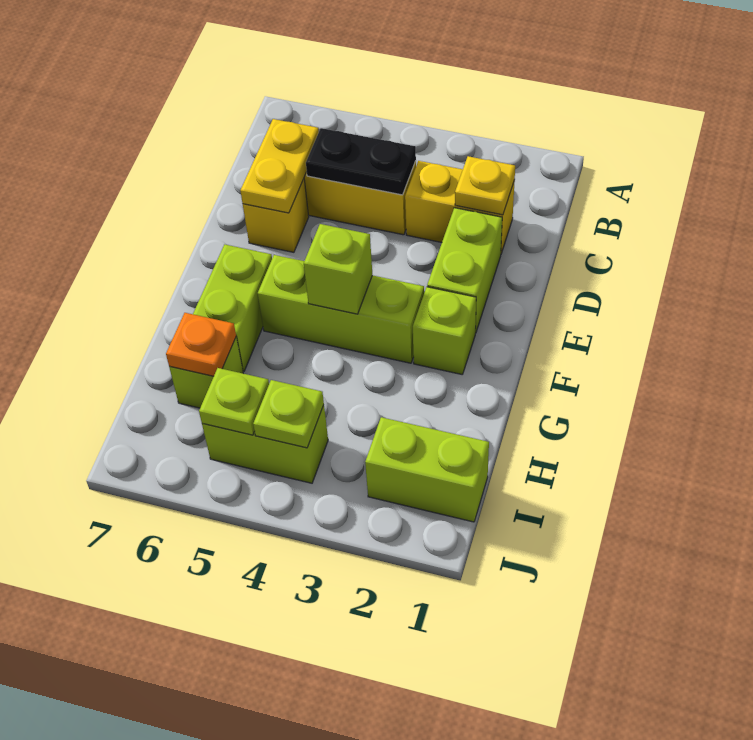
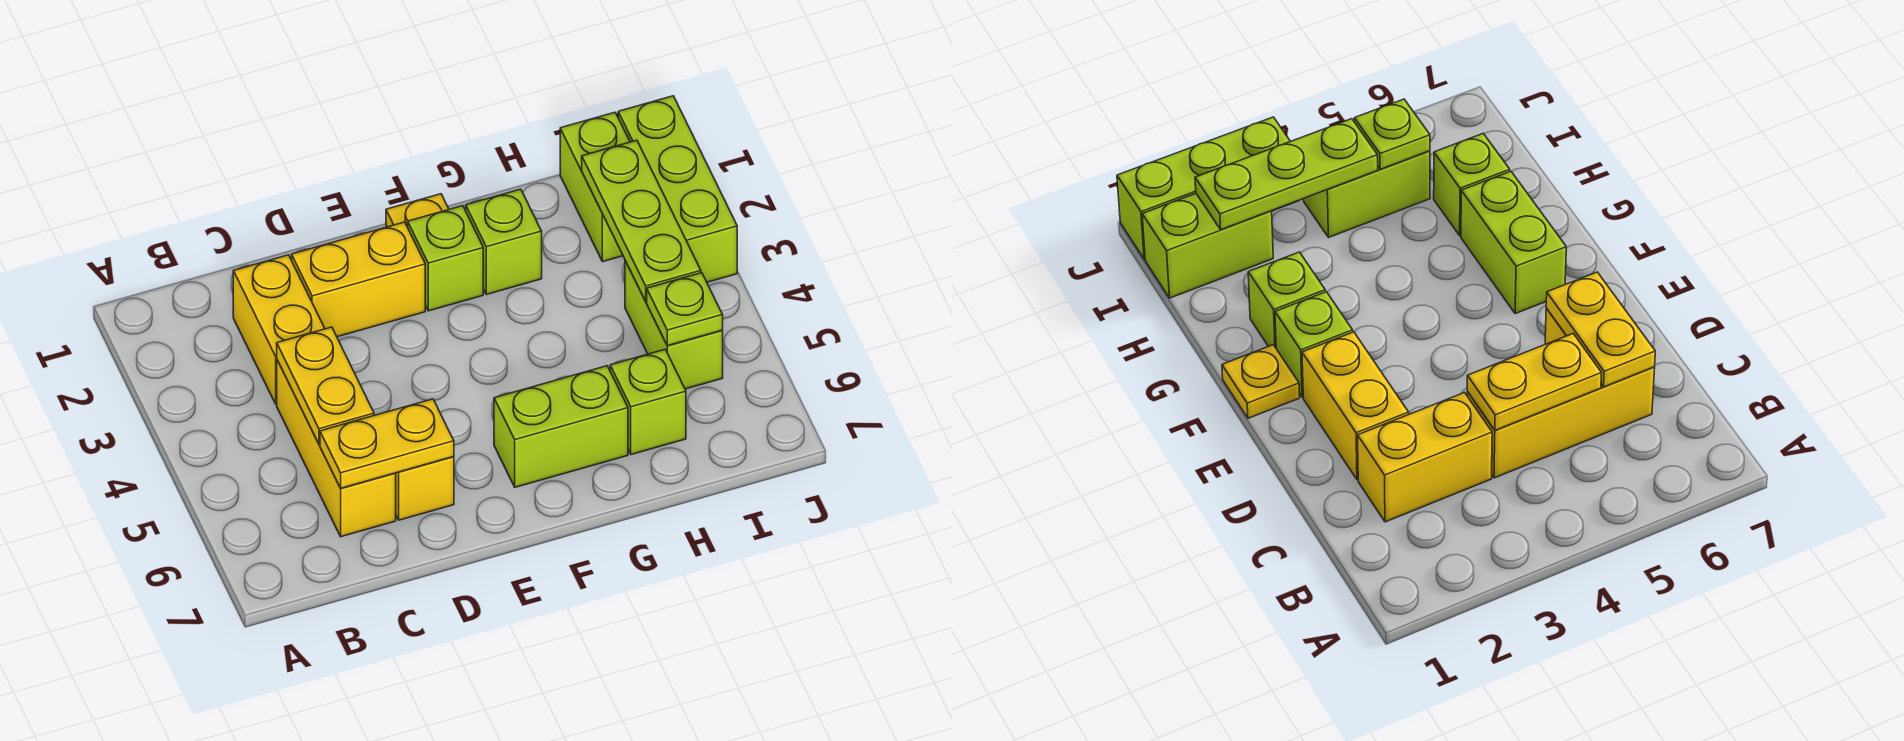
yellow 1x1 plate [455,156,515,215] -> yellow 1x1 plate moved to [386,194,449,227]
black 1x2 plate [306,128,416,195] -> yellow 1x2 plate [277,327,374,444]
lime 1x2 brick [427,208,502,333] -> yellow 1x2 brick [292,222,425,337]
lime 1x3 brick [258,255,424,363] -> lime 1x3 brick moved to [618,96,737,282]
lime 1x1 brick [304,224,372,314] -> lime 1x1 brick moved to [466,189,542,294]
orange 1x1 plate [166,313,236,377] -> none
lime 1x1 plate [253,380,324,448] -> lime 1x3 plate [582,140,701,301]

